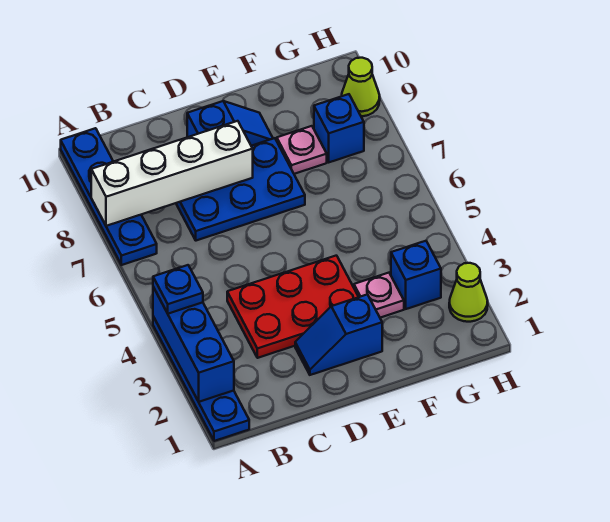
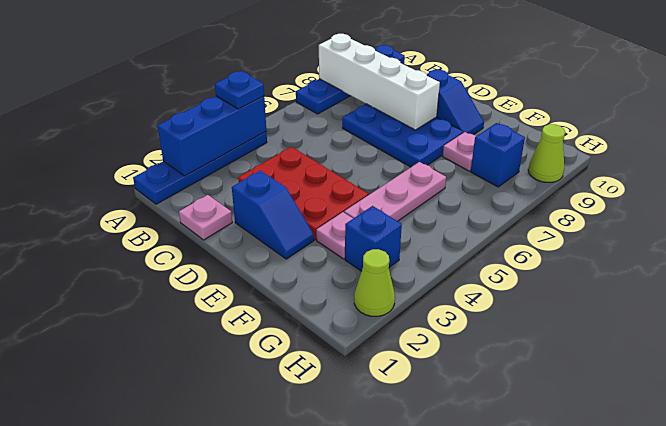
none -> pink 1x1 plate [179,195,232,240]
blue 1x2 slope [295,294,382,375] -> blue 1x2 slope turned to [232,171,314,259]
none -> pink 1x3 plate [344,162,446,221]

